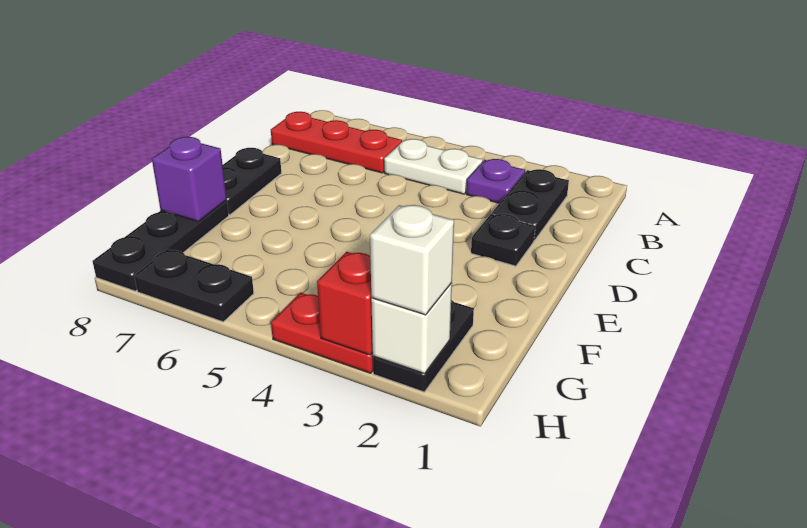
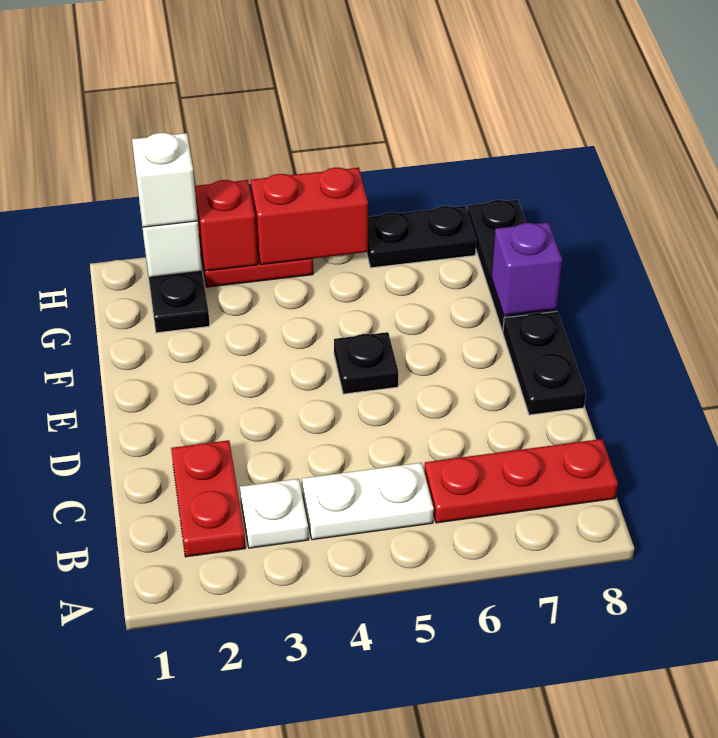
black 1x2 plate [492,169,569,241] -> red 1x2 plate [171,440,246,557]
purple 1x1 plate [466,159,525,203] -> white 1x1 plate [240,479,309,548]
black 1x1 plate [471,214,535,266] -> black 1x1 plate moved to [334,332,398,394]
none -> red 1x2 brick [251,168,368,264]

